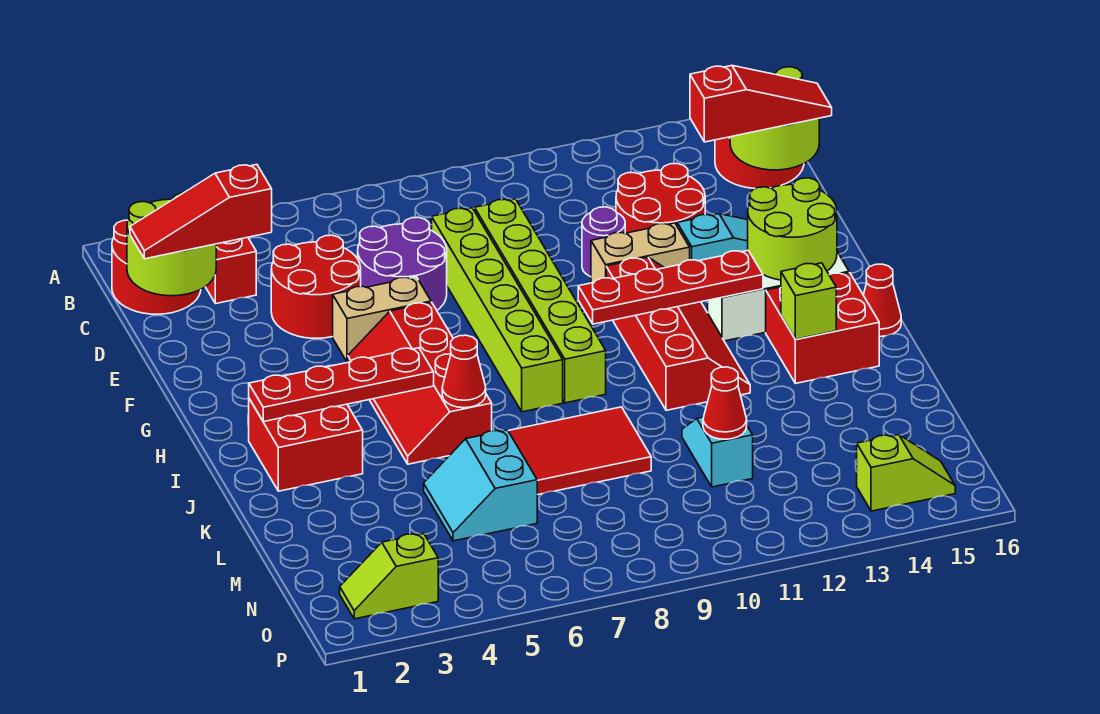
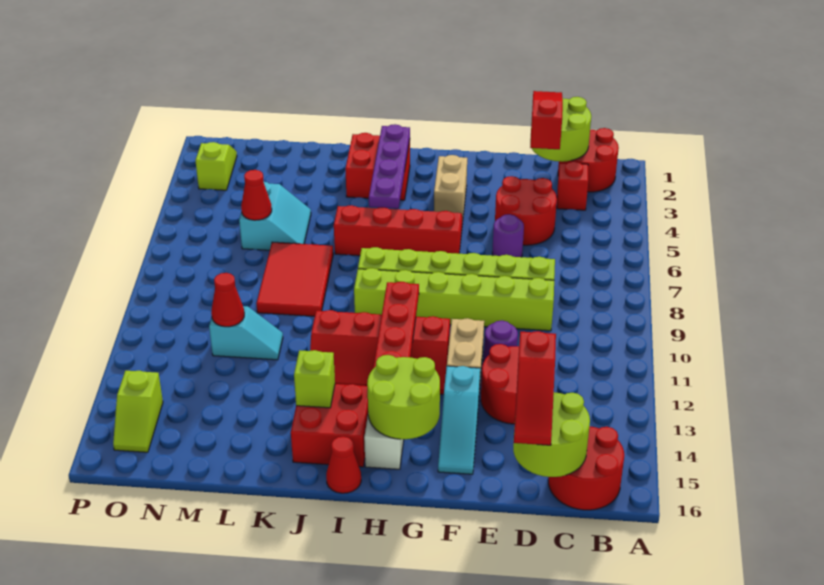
purple 2x2 round brick [358,217,447,310] -> purple 1x1 round brick [492,214,524,257]
tan 1x2 brick [333,277,431,362] -> tan 1x2 brick moved to [434,155,467,217]
red 1x4 plate [249,348,434,422] -> purple 1x4 plate [369,124,410,209]
red 1x1 cone [442,335,486,408] -> red 1x1 cone moved to [241,170,272,220]
cyan 2x2 slope [424,430,537,541] -> cyan 2x2 slope turned to [239,182,311,250]

